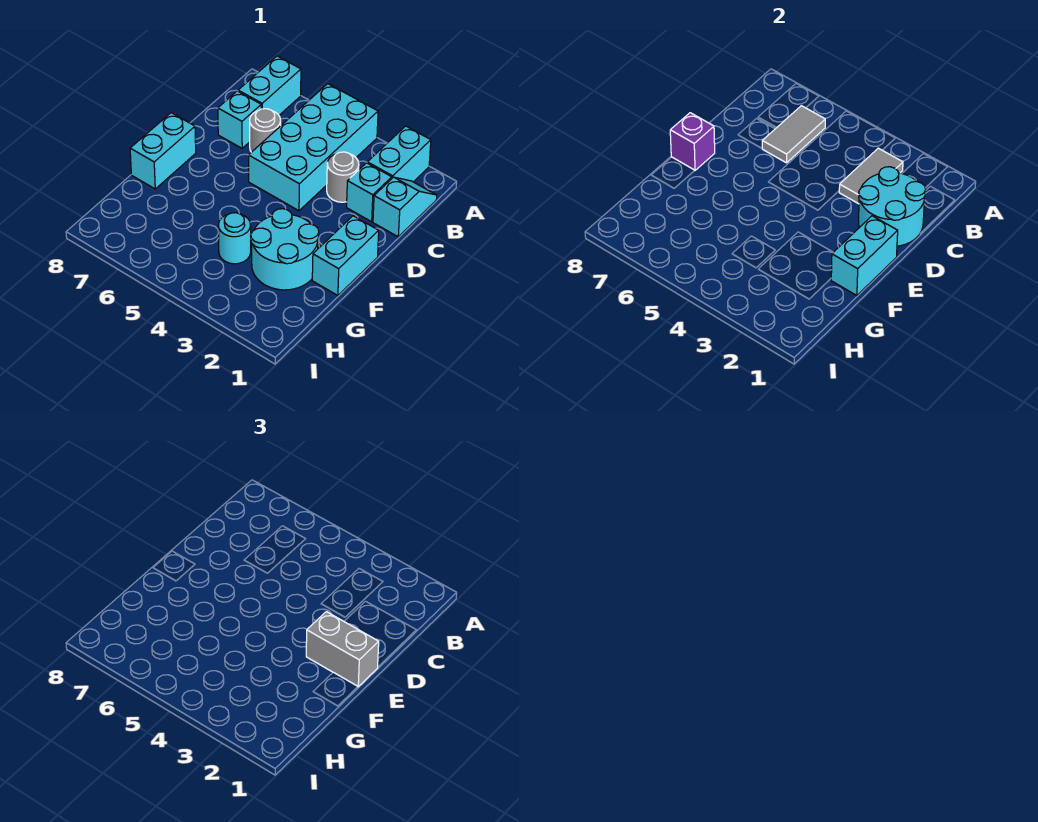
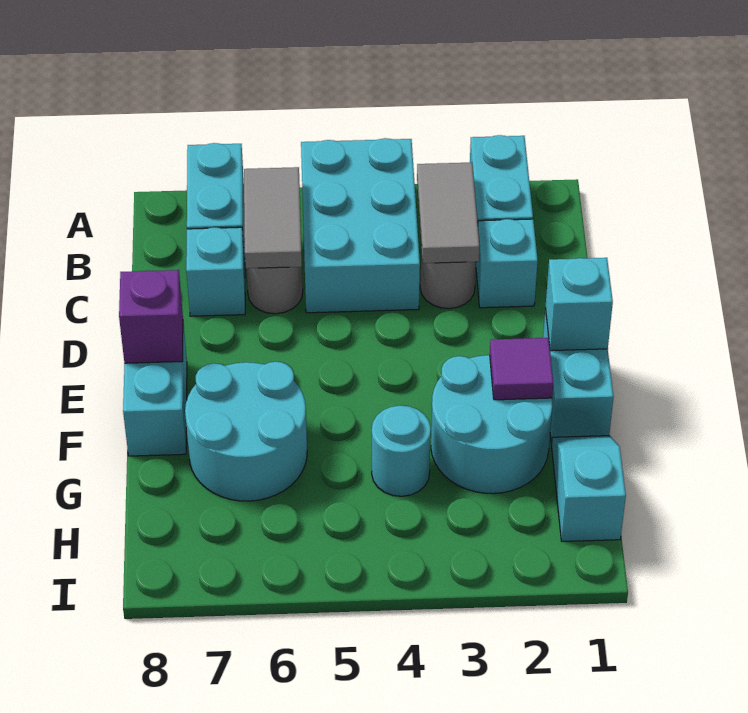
cyan 2x4 brick [249,84,378,211] -> cyan 2x3 brick [301,138,420,313]
cyan 1x2 slope [373,177,437,237] -> cyan 1x2 slope moved to [552,436,626,541]
cyan 2x2 round brick [859,167,926,246] -> cyan 2x2 round brick moved to [185,362,307,501]
cyan 1x2 brick [831,216,898,296] -> cyan 1x1 brick [546,258,613,351]
grey 1x2 brick [306,612,379,687] -> none
none -> purple 1x1 tile [490,338,553,400]

